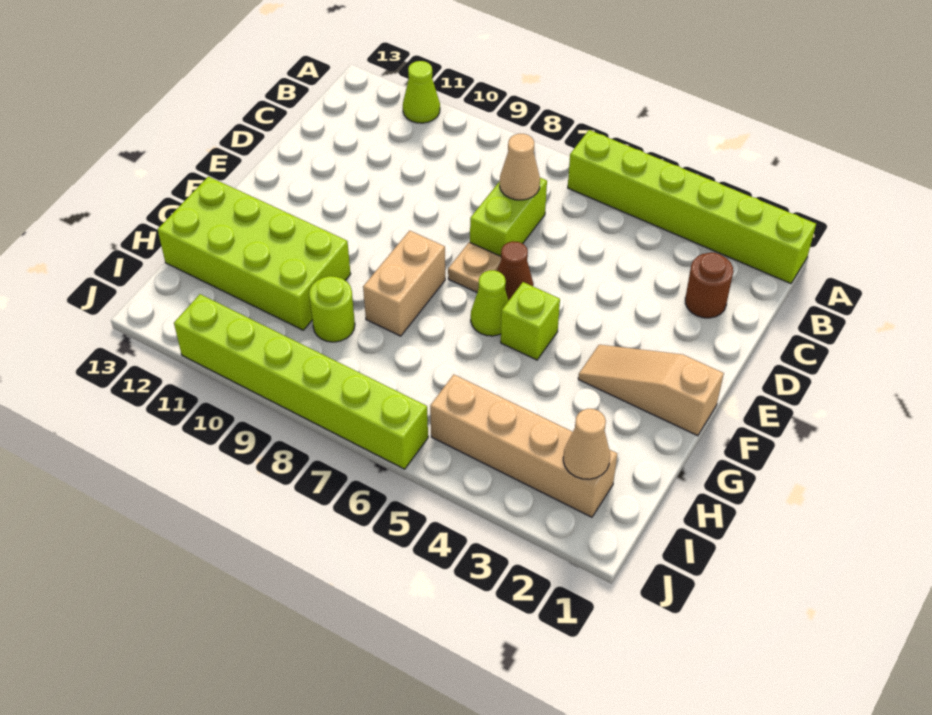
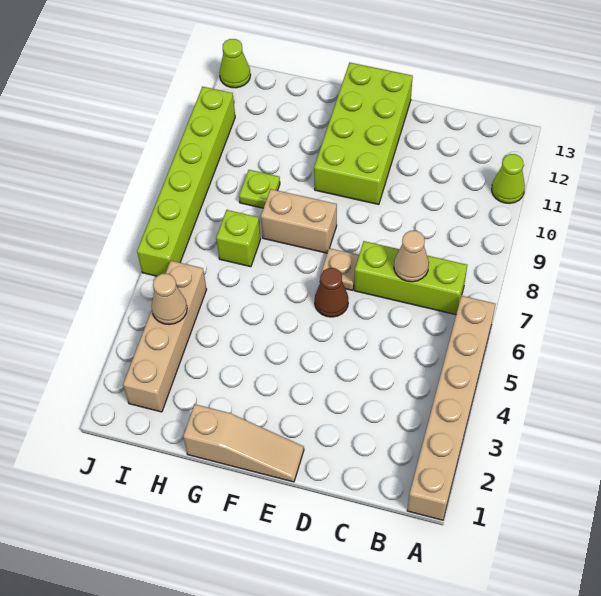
lime 1x6 brick [568,130,816,284] -> tan 1x6 brick [407,296,496,520]
brown 1x1 round brick [685,253,733,318] -> none
lime 1x2 brick [470,178,547,256] -> lime 1x3 brick [354,241,467,315]
tan 1x3 slope [578,345,724,436] -> tan 1x3 slope turned to [183,404,304,482]
lime 1x1 brick [501,282,560,360] -> lime 1x1 brick moved to [216,210,261,267]
lime 1x1 cone [471,270,508,336] -> lime 1x1 cone moved to [219,39,251,88]
lime 2x4 brick [158,176,351,330] -> lime 2x4 brick moved to [314,63,413,205]
lime 1x1 round brick [309,276,355,342] -> lime 1x1 plate [239,170,280,208]
tan 1x1 cone [563,409,610,479] -> tan 1x1 cone moved to [151,274,187,325]

